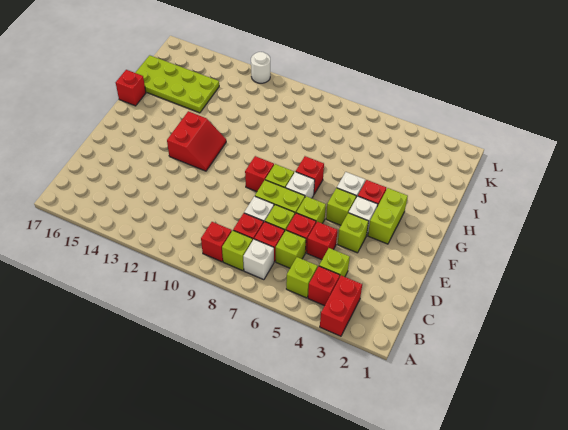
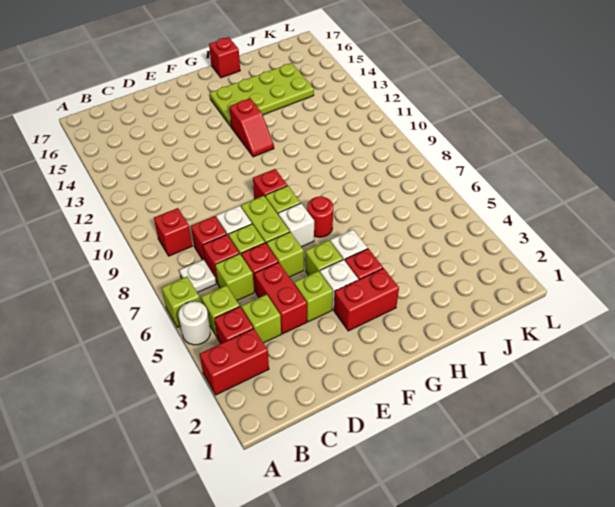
white 1x1 brick [243,239,274,280] -> white 1x1 plate [179,260,216,293]
lime 1x1 brick [222,231,253,271] -> lime 1x1 brick moved to [162,277,200,327]
red 1x1 brick [307,222,337,260] -> red 1x2 brick [255,262,307,334]
lime 1x2 brick [368,188,408,244] -> red 1x2 brick [334,268,399,331]
red 2x2 slope [167,111,226,171] -> red 1x2 slope [229,98,274,157]
red 1x1 brick [295,156,324,194] -> red 1x1 round brick [307,196,333,237]
lime 2x4 plate [135,55,219,113] -> lime 2x4 plate turned to [210,63,314,127]
white 1x1 round brick [251,52,270,83] -> white 1x1 round brick moved to [178,301,210,345]

